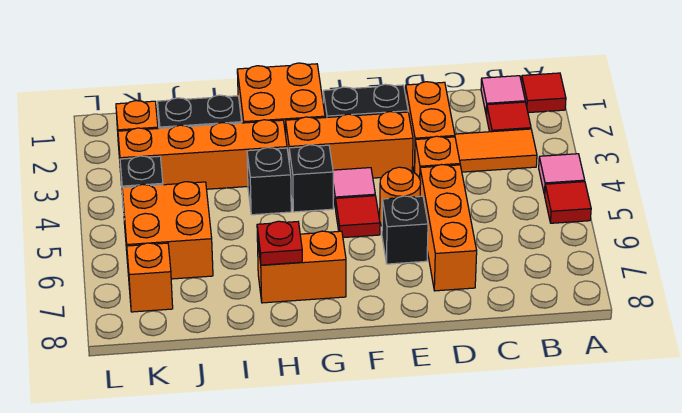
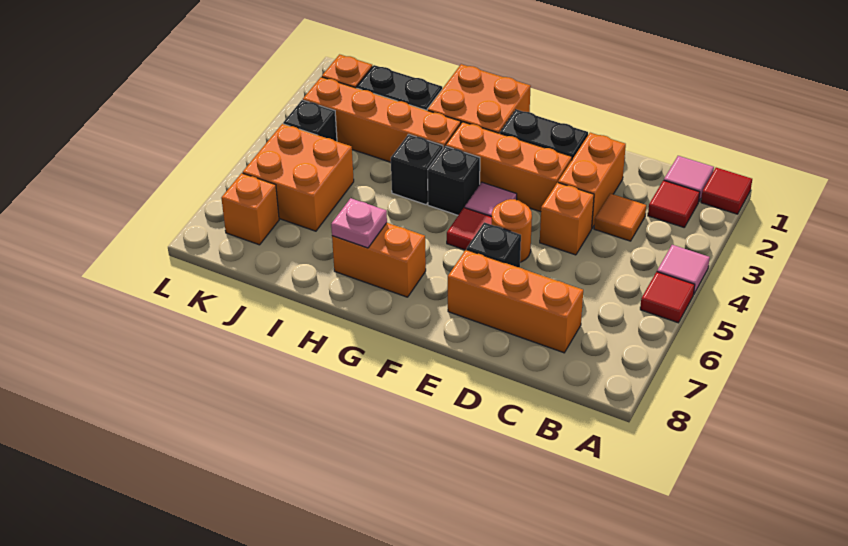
orange 1x2 tile [455,129,537,172] -> orange 1x1 tile [594,193,646,241]
orange 1x3 brick [420,165,477,291] -> orange 1x3 brick turned to [448,250,583,353]
red 1x1 plate [257,221,302,265] -> pink 1x1 plate [331,198,387,248]

